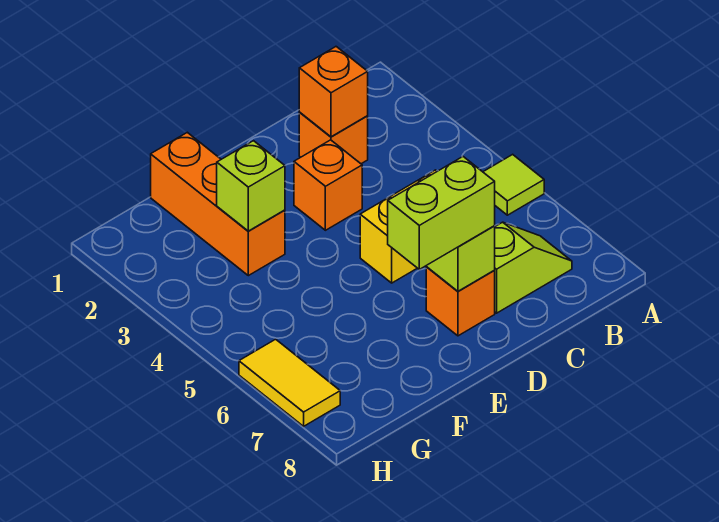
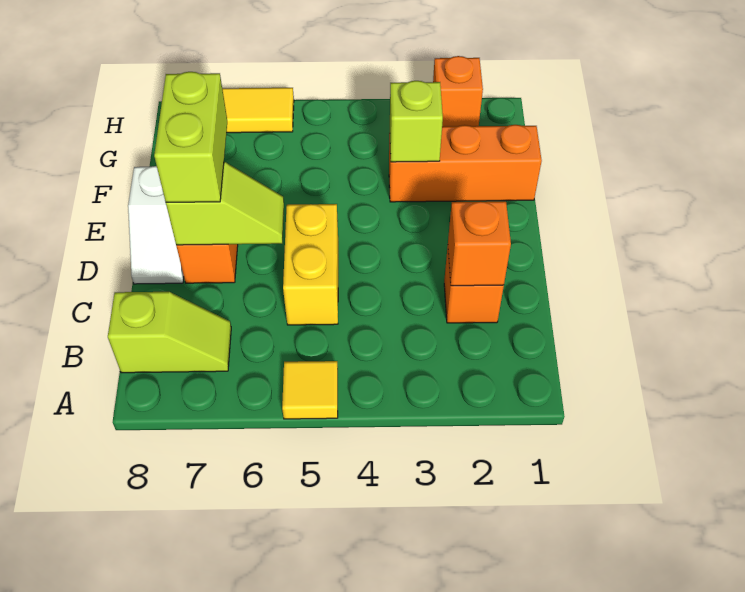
lime 1x1 tile [483,154,544,215] -> yellow 1x1 tile [282,361,338,419]
lime 1x2 slope [494,222,572,313] -> lime 1x2 slope turned to [108,292,231,373]
orange 1x1 brick [294,140,362,230] -> orange 1x1 brick moved to [433,56,483,127]
none -> white 1x2 slope [128,166,184,284]

